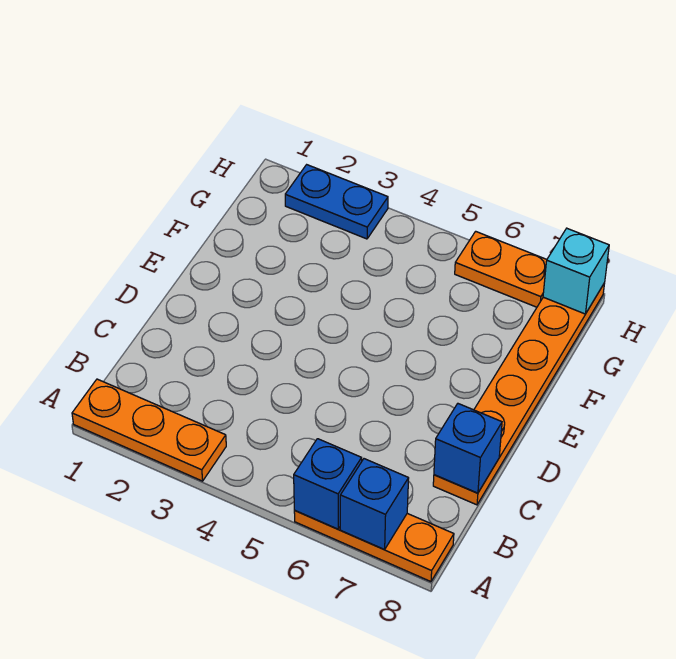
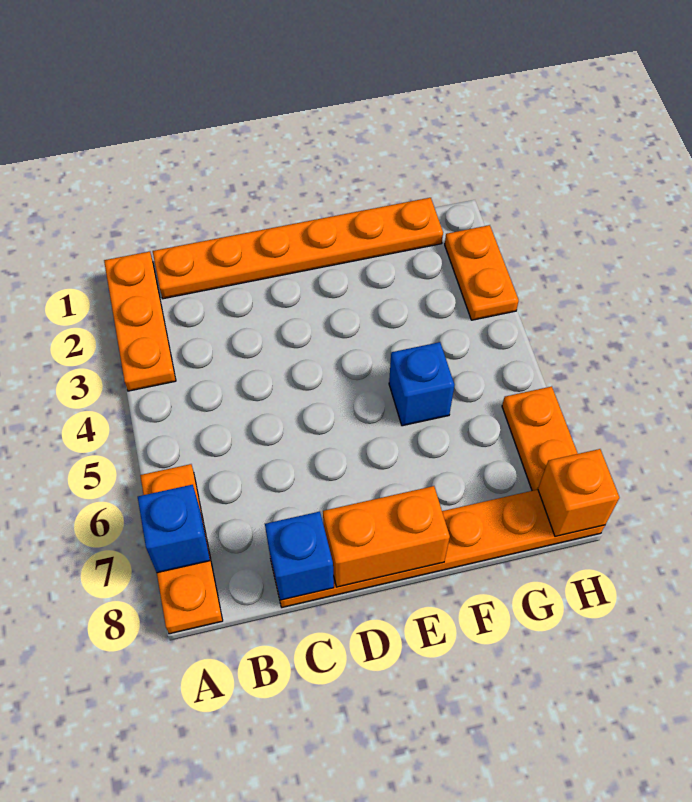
blue 1x1 brick [294,439,362,529] -> blue 1x1 brick moved to [389,342,455,426]
none -> orange 1x6 plate [153,198,443,299]
none -> orange 1x2 brick [323,486,450,587]
blue 1x2 plate [285,165,388,239] -> orange 1x2 plate [445,225,519,320]
cyan 1x1 brick [543,228,609,314] -> orange 1x1 brick [538,449,619,537]

